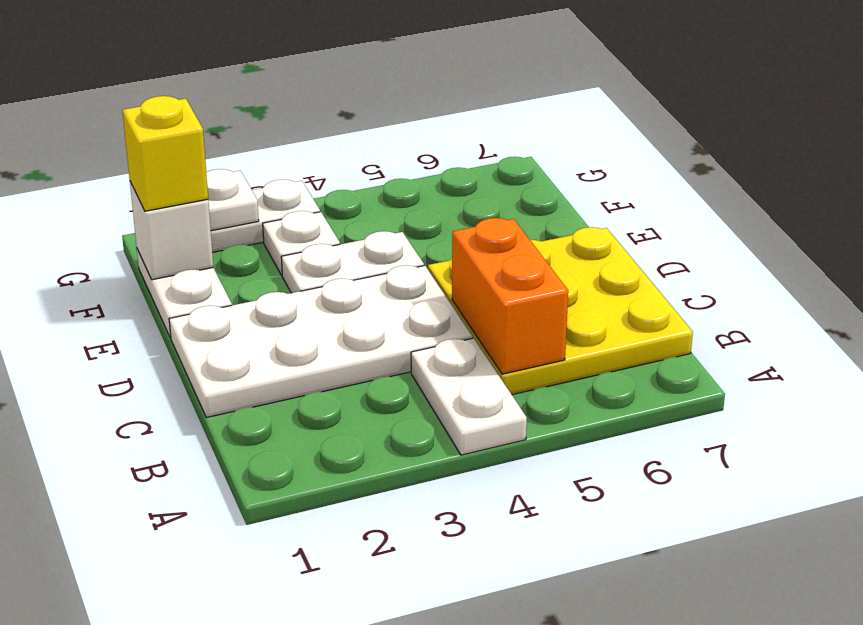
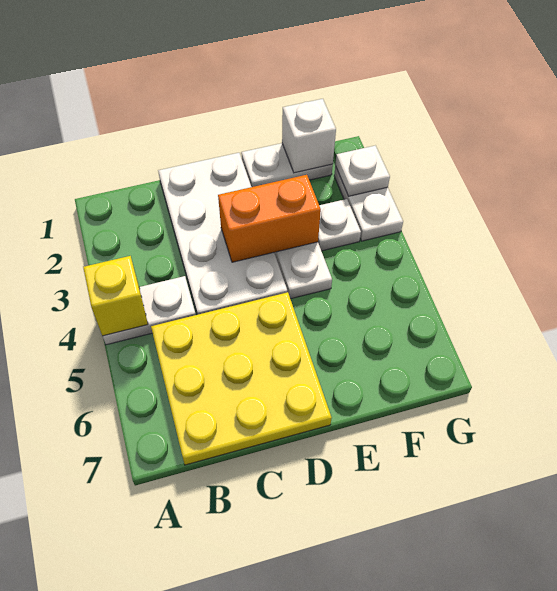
orange 1x2 brick [452,218,568,374] -> orange 1x2 brick moved to [218,175,321,262]
yellow 1x1 brick [123,96,208,211] -> yellow 1x1 brick moved to [83,256,148,336]

